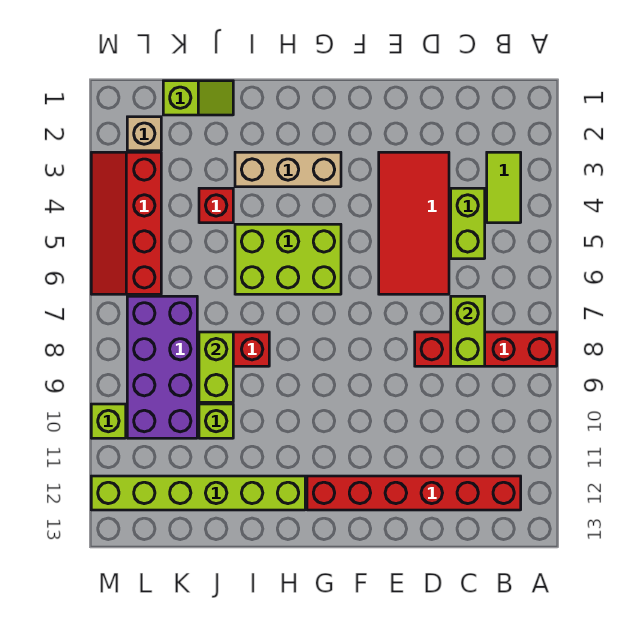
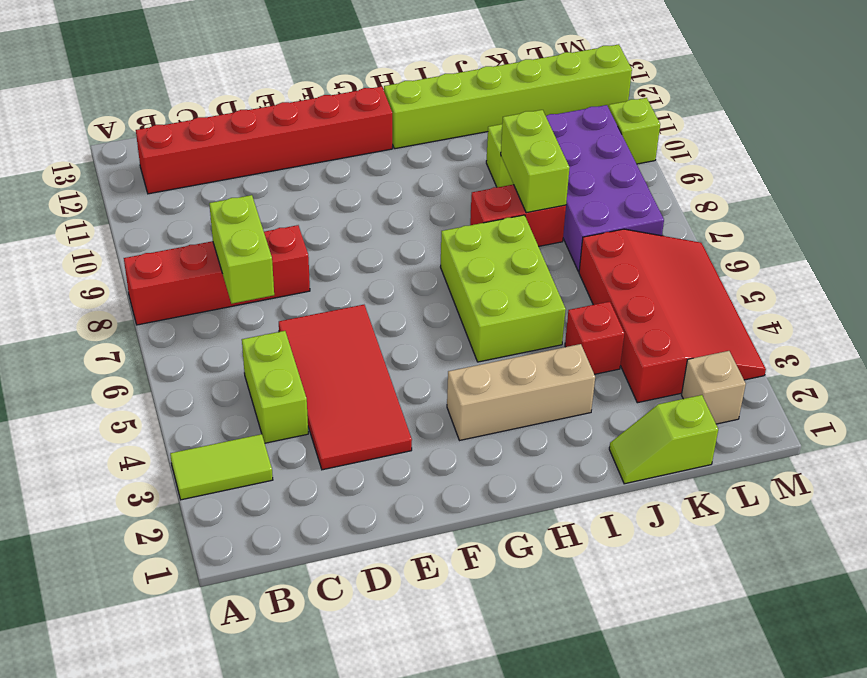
lime 1x2 tile [487,152,521,223] -> lime 1x2 tile turned to [170,434,273,500]
lime 2x3 brick [235,224,341,294] -> lime 2x3 brick turned to [441,215,566,362]
red 2x4 slope [91,152,161,294] -> red 3x4 slope [579,229,766,403]

